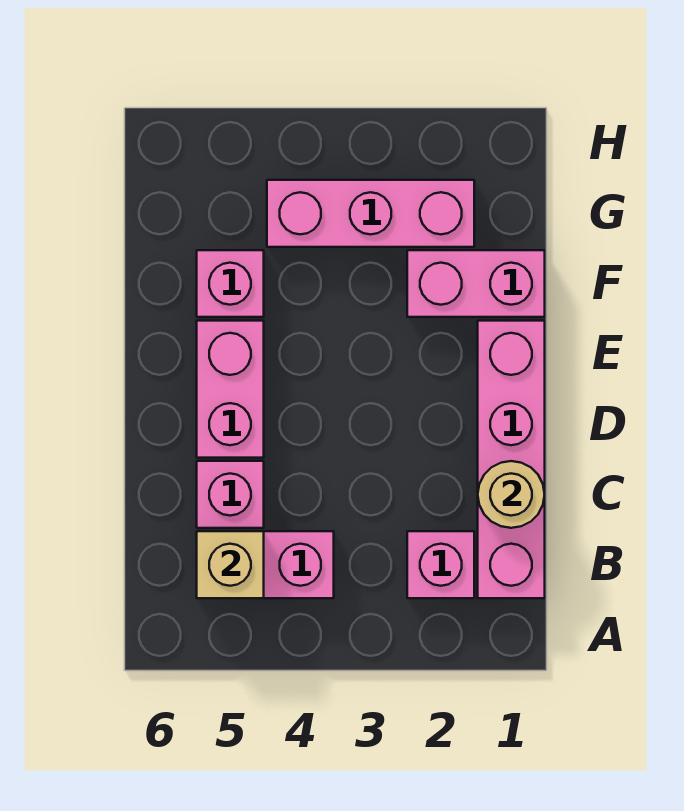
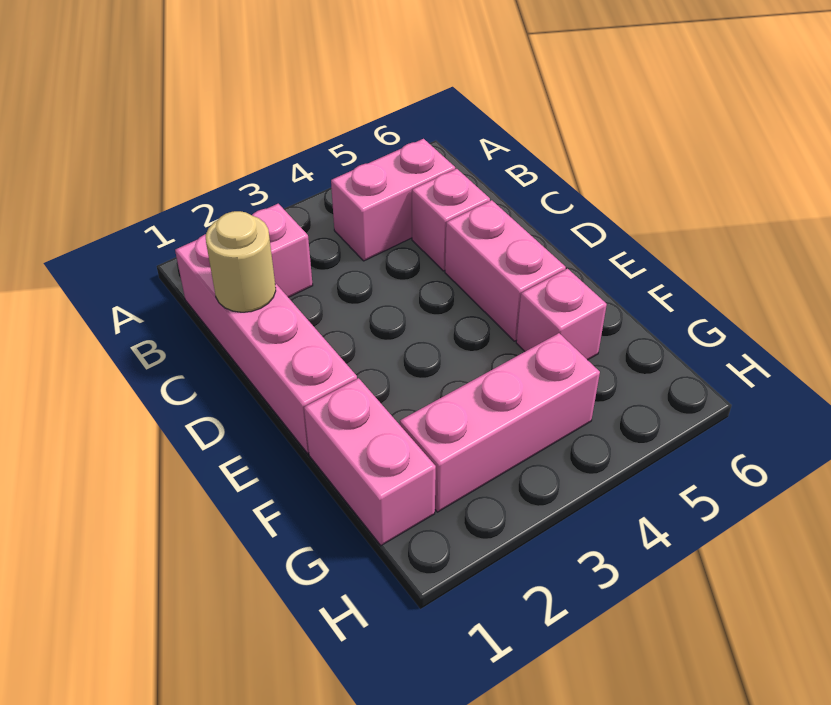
tan 1x1 brick [197,531,264,598] -> none
pink 1x2 brick [407,250,545,317] -> pink 1x2 brick turned to [304,378,436,545]

